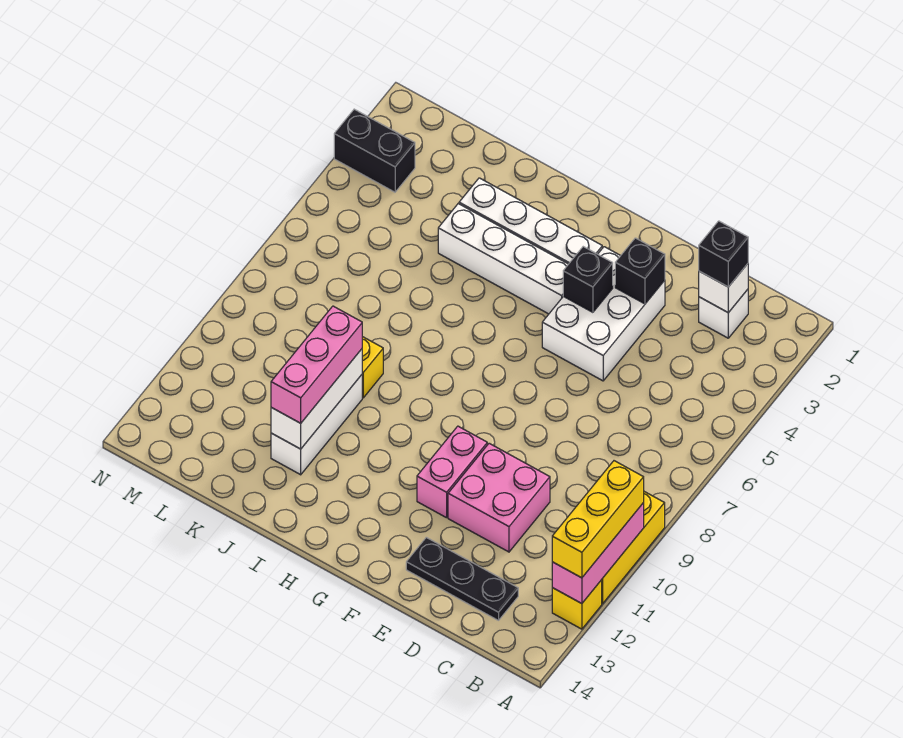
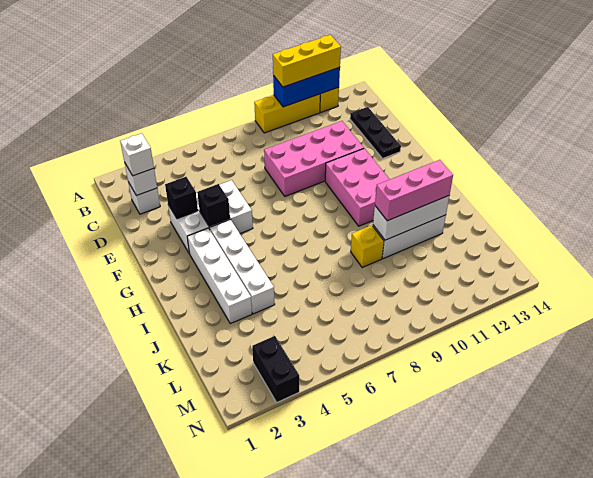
pink 1x3 brick [552,503,644,604] -> blue 1x3 brick [273,67,340,107]
black 1x1 brick [699,221,748,287] -> white 1x1 brick [120,133,154,176]
pink 2x2 brick [448,443,550,552] -> pink 2x4 brick [264,121,364,196]
pink 1x2 brick [417,426,487,518] -> pink 2x3 brick [325,148,390,226]

